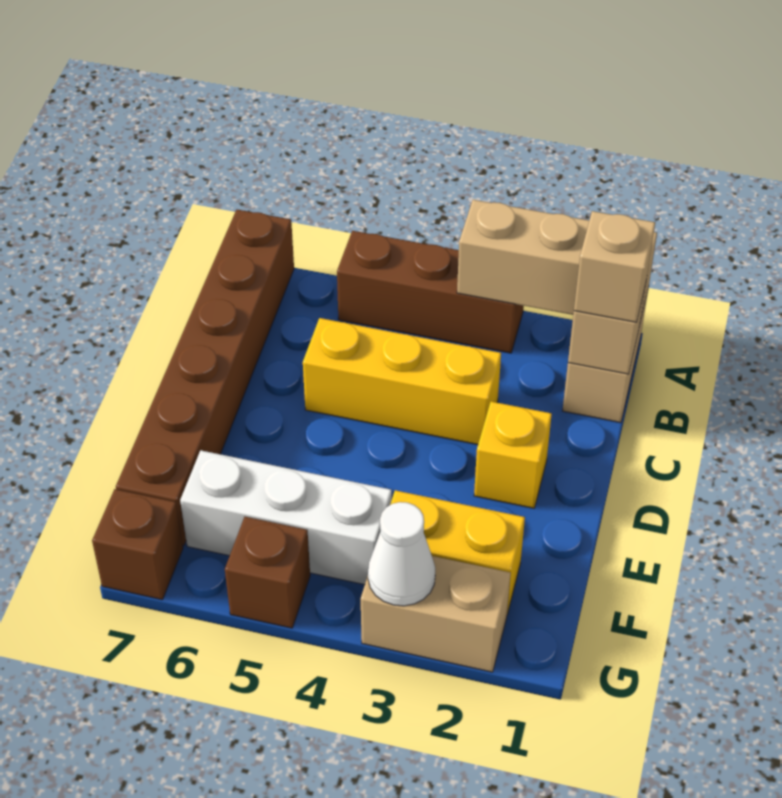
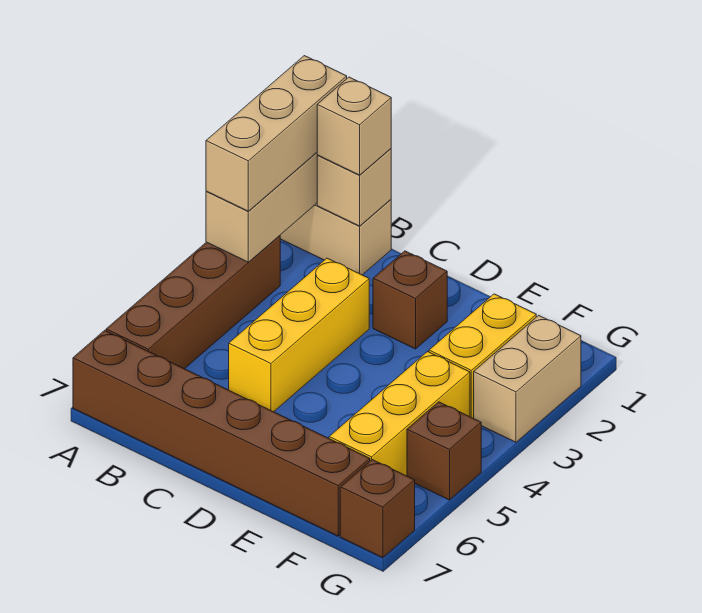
none -> tan 1x3 brick [206,56,347,211]
brown 1x3 brick [337,231,524,353] -> brown 1x4 brick [106,236,280,369]
yellow 1x1 brick [474,402,552,508] -> brown 1x1 brick [373,251,447,349]
white 1x3 brick [180,450,392,585] -> yellow 1x3 brick [329,352,470,476]
white 1x1 cone [368,502,435,606] -> none

